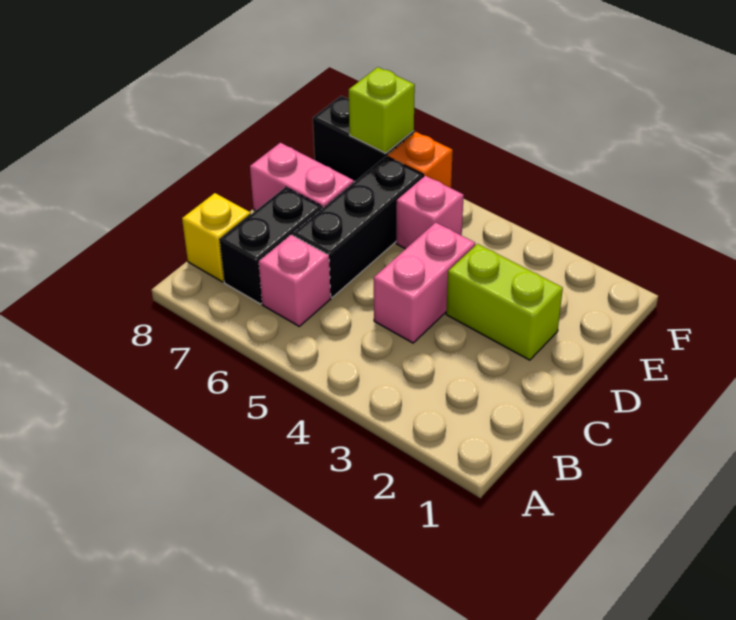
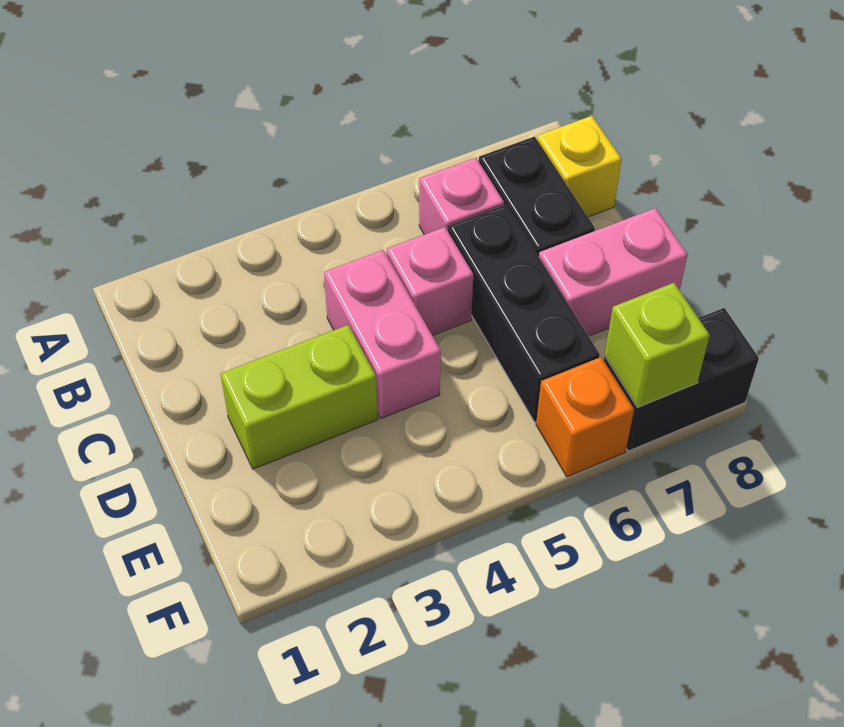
pink 1x1 brick [396,176,464,249] -> pink 1x1 brick moved to [387,227,473,336]

